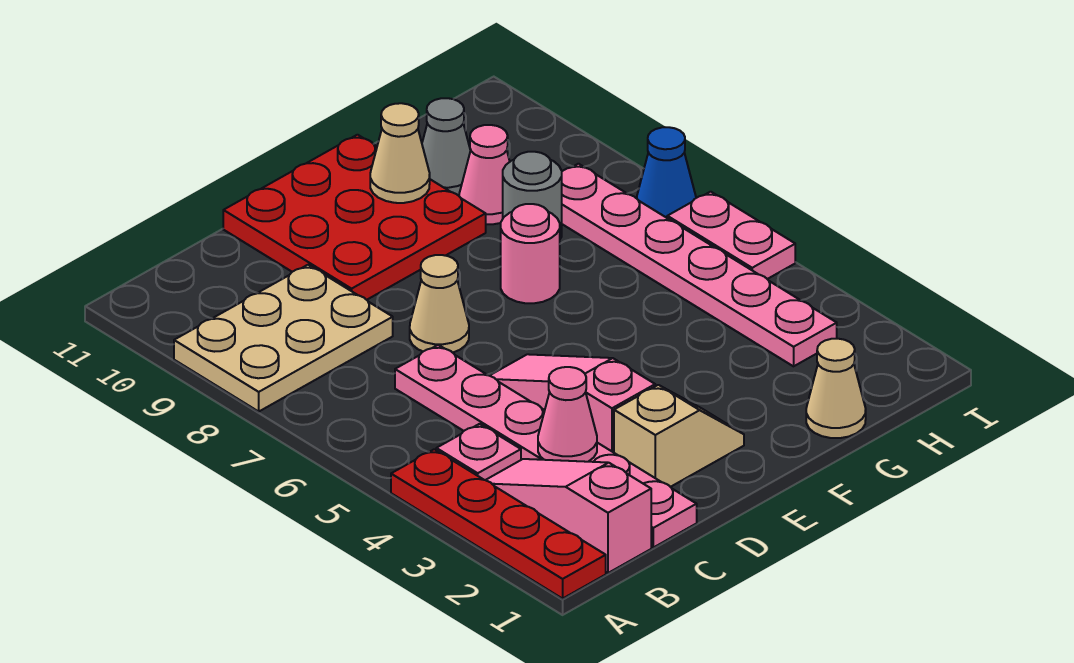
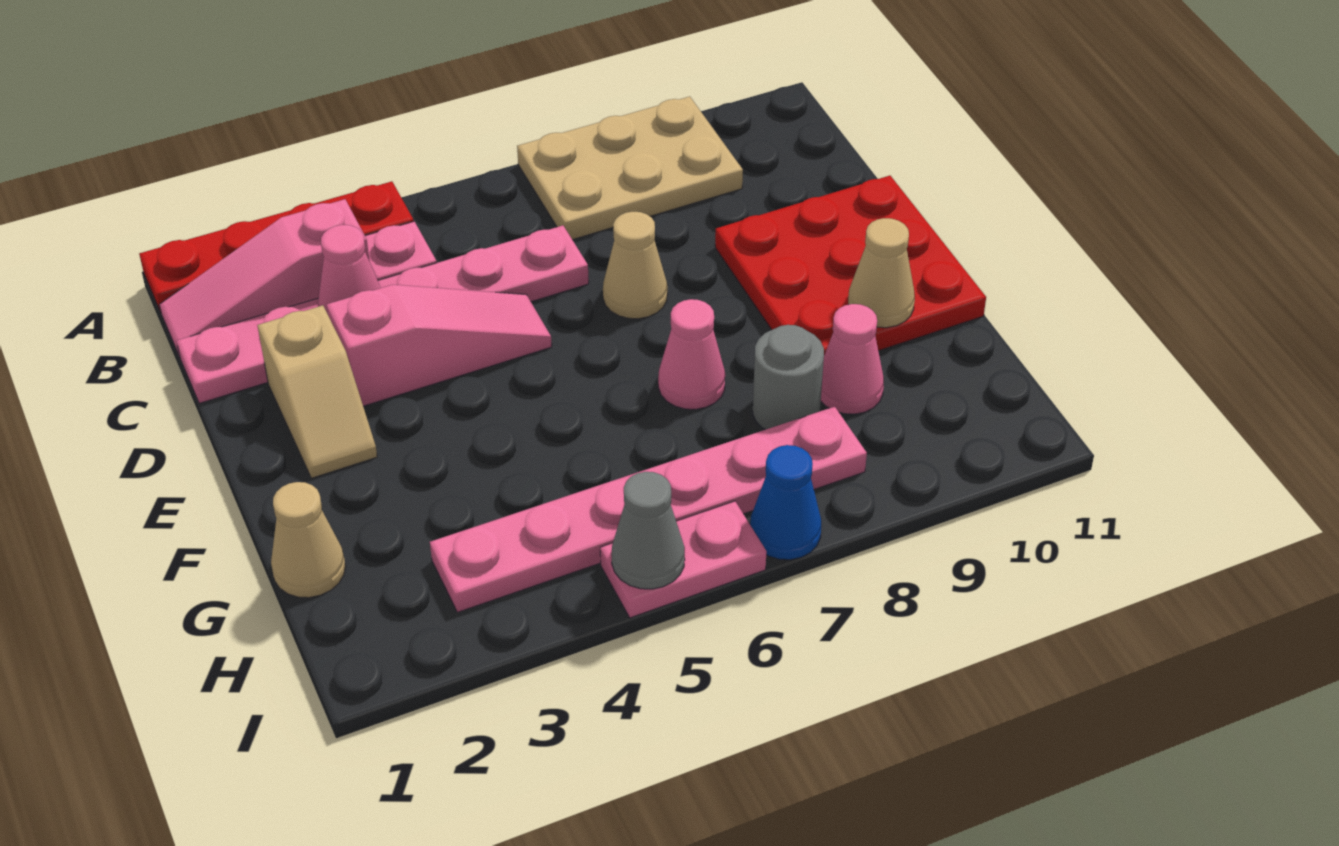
tan 2x3 plate [174,265,393,411] -> tan 2x3 plate turned to [517,97,743,240]
pink 1x3 slope [486,459,651,573] -> pink 1x3 slope turned to [159,199,370,357]
pink 1x1 round brick [501,204,560,303] -> pink 1x1 cone [658,299,725,409]
grey 1x1 cone [422,98,470,196] -> grey 1x1 cone moved to [611,472,685,589]

